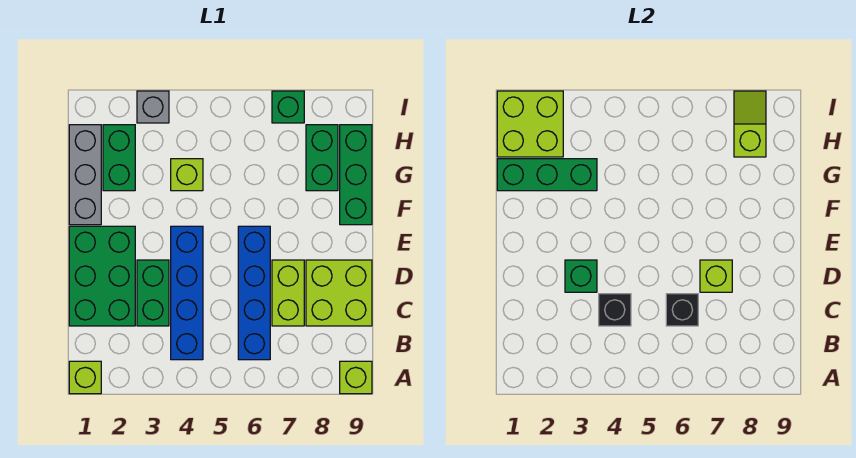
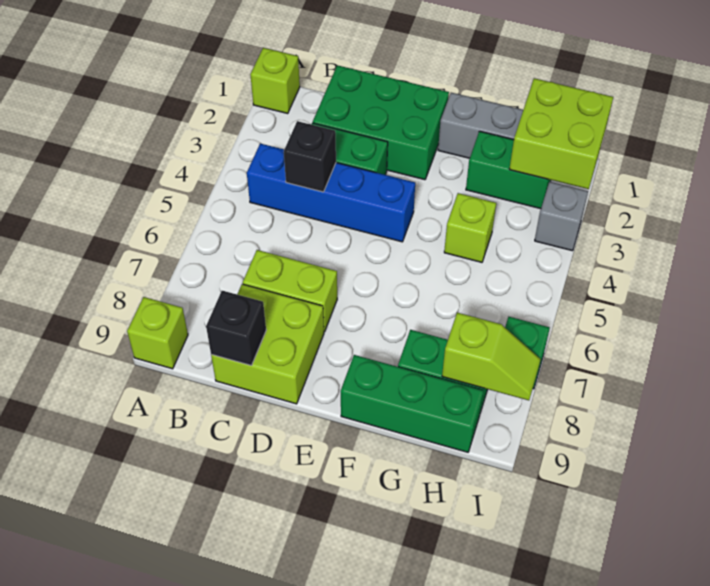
blue 1x4 brick [238,226,270,360] -> none
black 1x1 brick [666,294,698,326] -> black 1x1 brick moved to [206,291,266,366]
green 1x1 brick [565,260,597,292] -> none
lime 1x1 brick [700,260,732,292] -> none
green 1x3 brick [497,159,597,191] -> none

